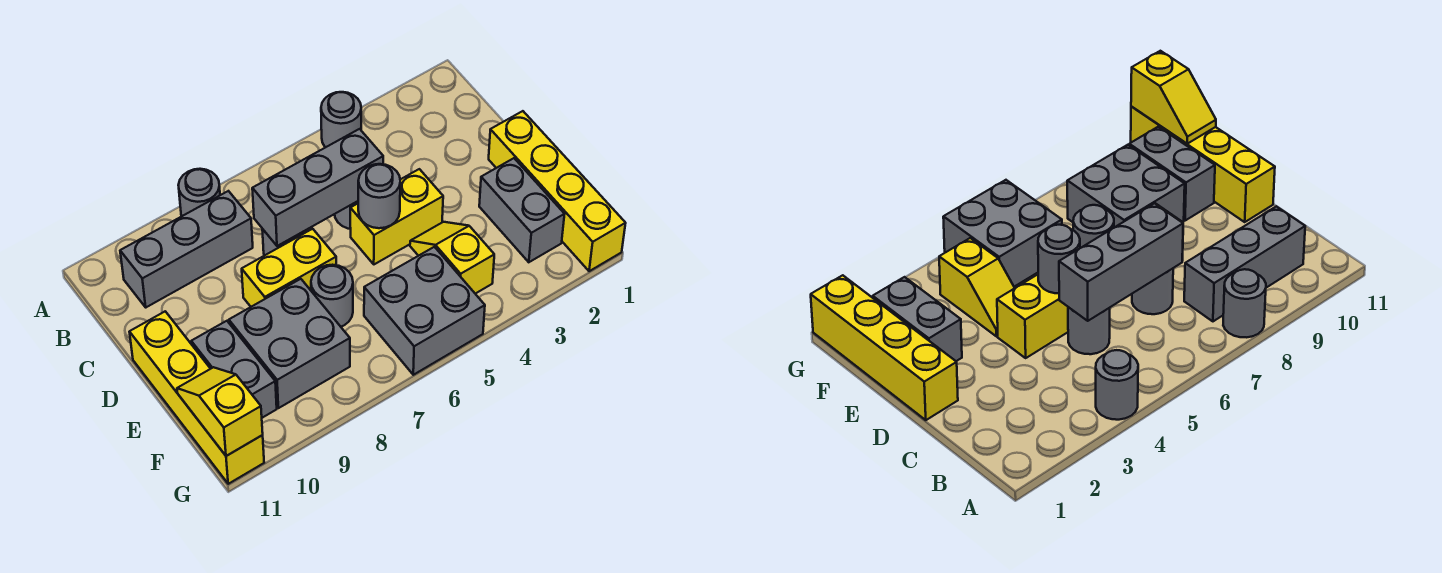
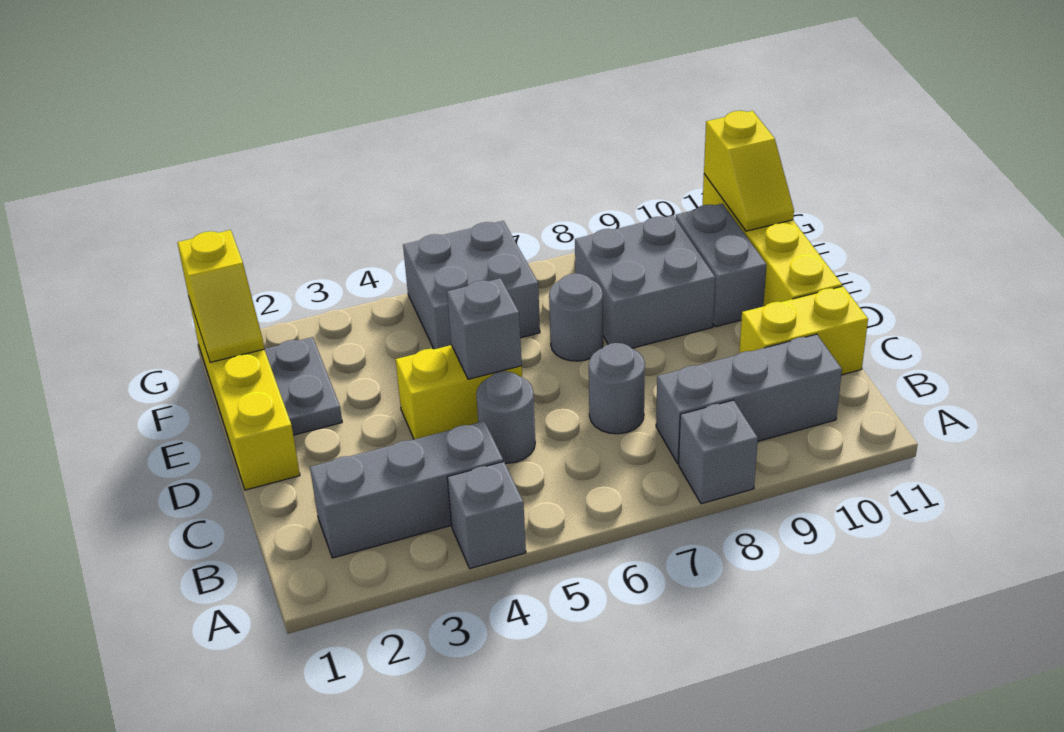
grey 1x1 round brick [321,92,361,148] -> grey 1x1 brick [447,462,526,569]
grey 1x1 round brick [178,169,220,216] -> grey 1x1 brick [679,400,758,504]
grey 1x3 brick [252,129,383,246] -> grey 1x3 brick moved to [310,421,503,558]
grey 1x1 round brick [358,164,400,228] -> grey 1x1 brick [447,278,522,379]
yellow 1x2 brick [242,229,336,307] -> yellow 1x2 brick moved to [739,286,868,375]
grey 1x2 brick [479,158,565,262] -> grey 1x2 plate [264,337,342,435]
yellow 1x2 slope [410,222,494,294] -> yellow 1x2 slope moved to [177,230,264,362]

